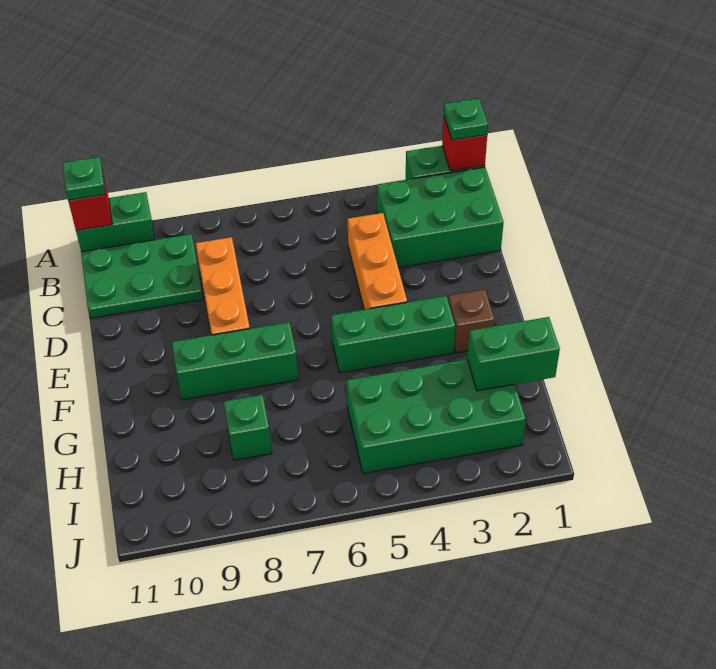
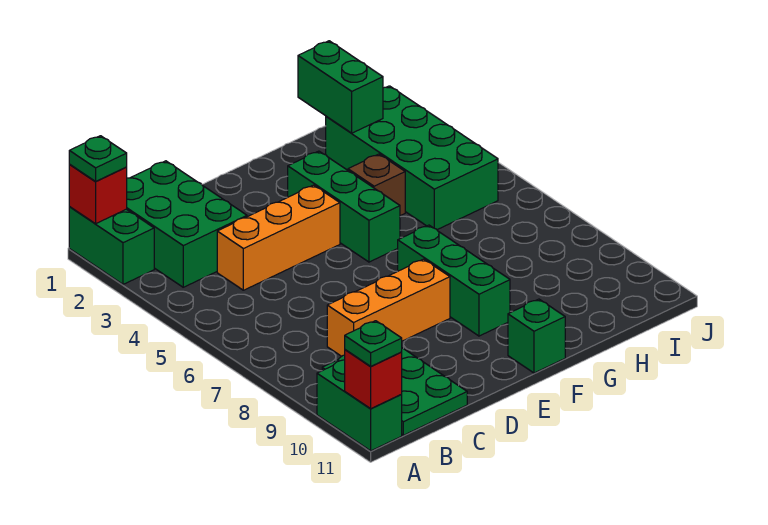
brown 1x1 brick [448,289,495,353] -> brown 1x1 brick moved to [348,154,405,216]
green 1x1 brick [224,395,272,460] -> green 1x1 brick moved to [508,299,565,373]

